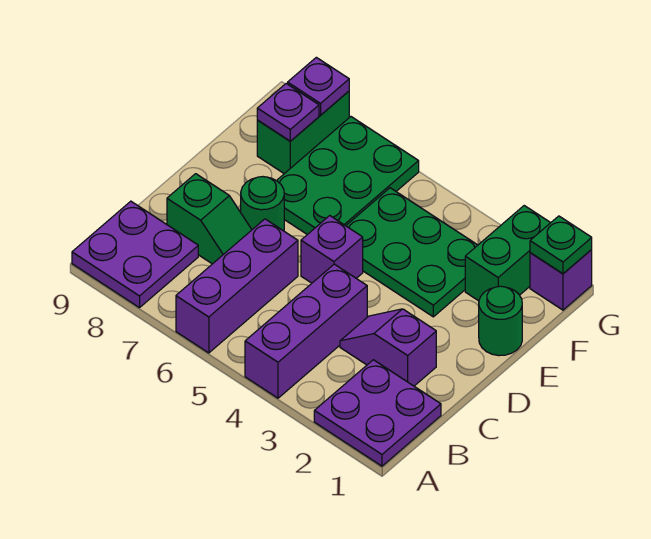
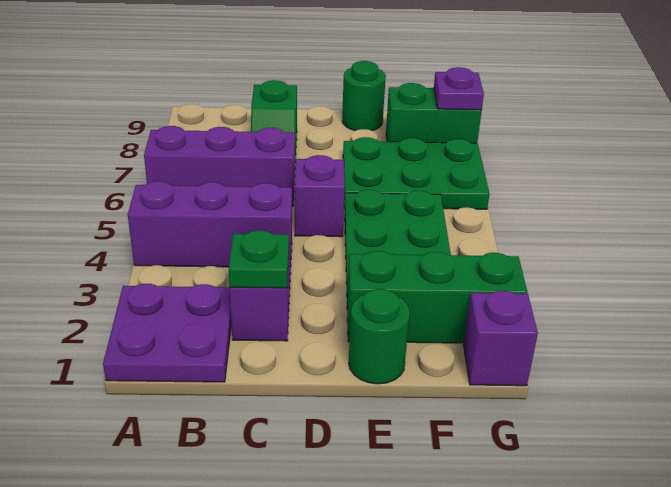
purple 2x2 plate [72,201,198,308] -> none
green 1x1 round brick [241,177,284,231] -> green 1x1 round brick moved to [342,61,386,131]
green 1x2 brick [465,206,550,301] -> green 1x3 brick [347,251,527,343]
purple 1x1 plate [257,84,319,141] -> none
green 1x1 plate [530,216,592,274] -> green 1x1 plate moved to [229,231,289,288]

